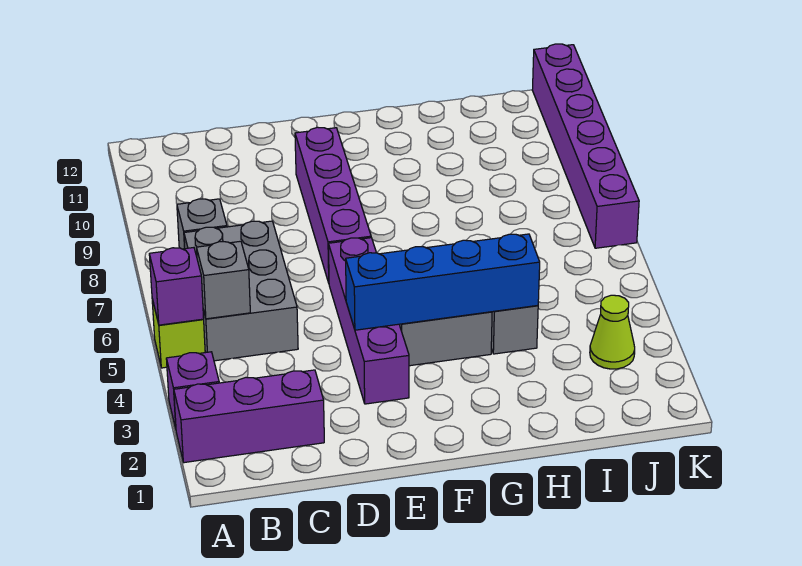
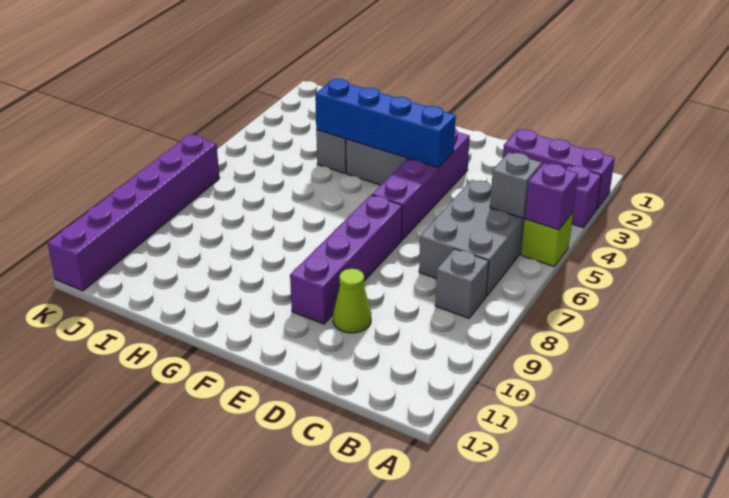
lime 1x1 cone [590,295,635,369] -> lime 1x1 cone moved to [333,269,371,333]

